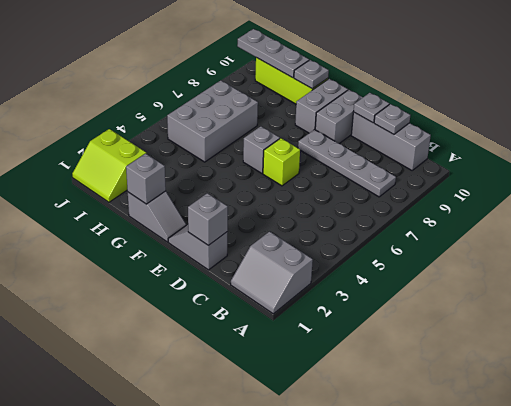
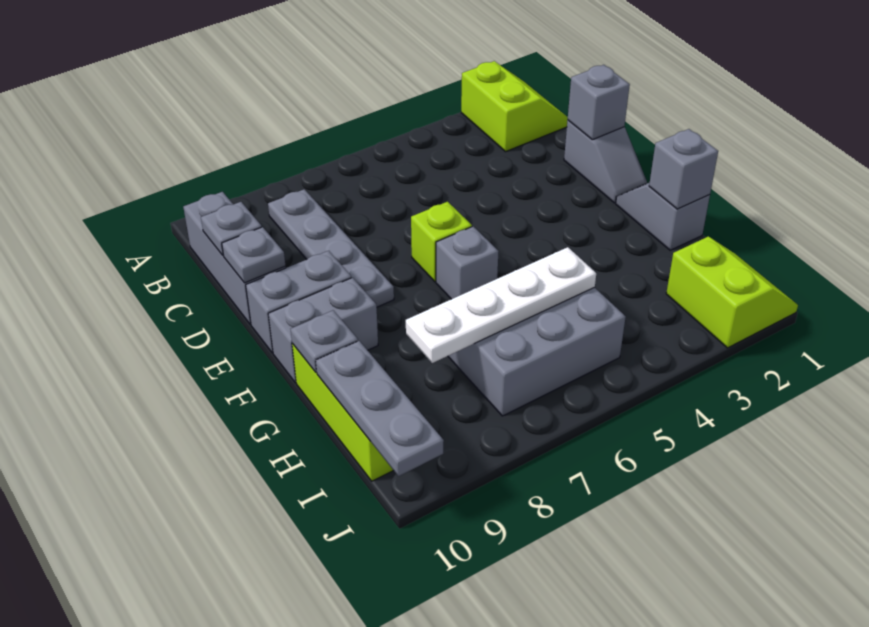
grey 2x2 slope [231,231,313,314] -> lime 2x2 slope [461,61,568,152]
none -> white 1x4 plate [406,247,596,363]

